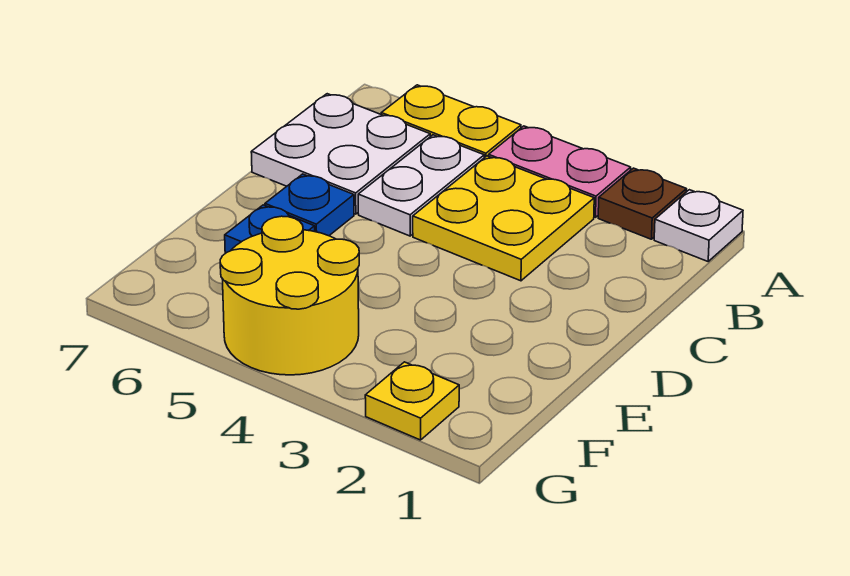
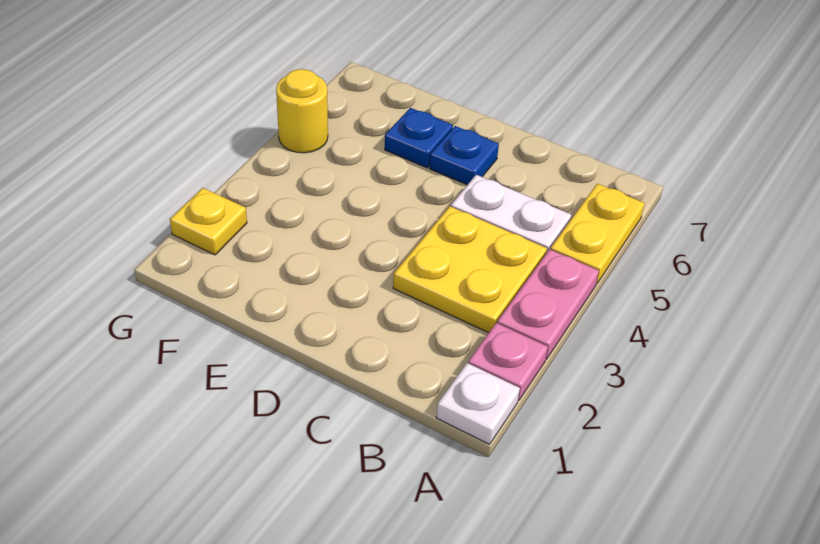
brown 1x1 plate [598,168,687,239] -> pink 1x1 plate [468,323,548,401]
white 2x2 plate [251,94,430,214] -> none
yellow 2x2 round brick [220,216,359,375] -> yellow 1x1 round brick [276,69,328,153]

